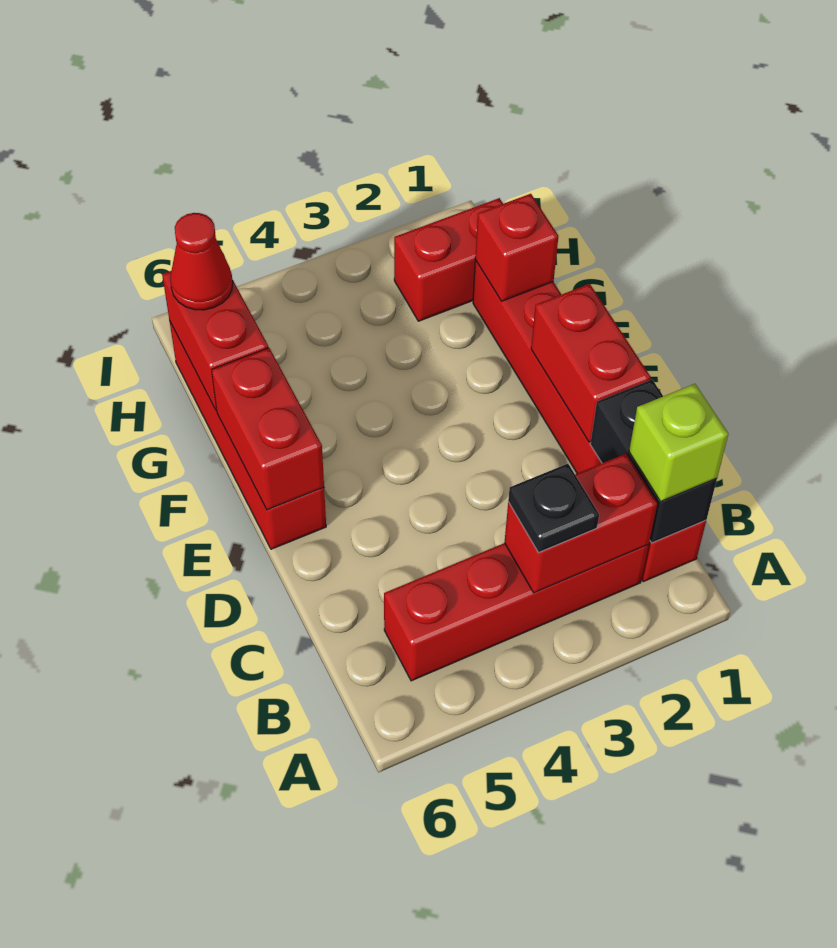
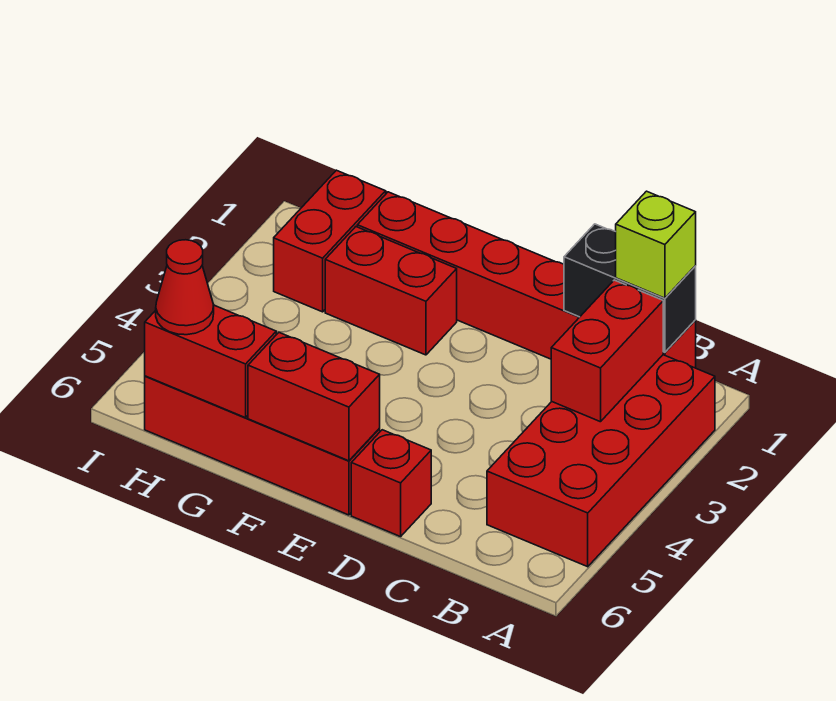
red 1x4 brick [384,543,649,681] -> red 2x4 brick [487,355,715,567]
black 1x1 plate [508,464,599,553] -> none
red 1x2 brick [531,284,651,442] -> red 1x2 brick moved to [325,227,457,355]
red 1x1 brick [475,194,558,301] -> red 1x1 brick moved to [351,430,431,537]

